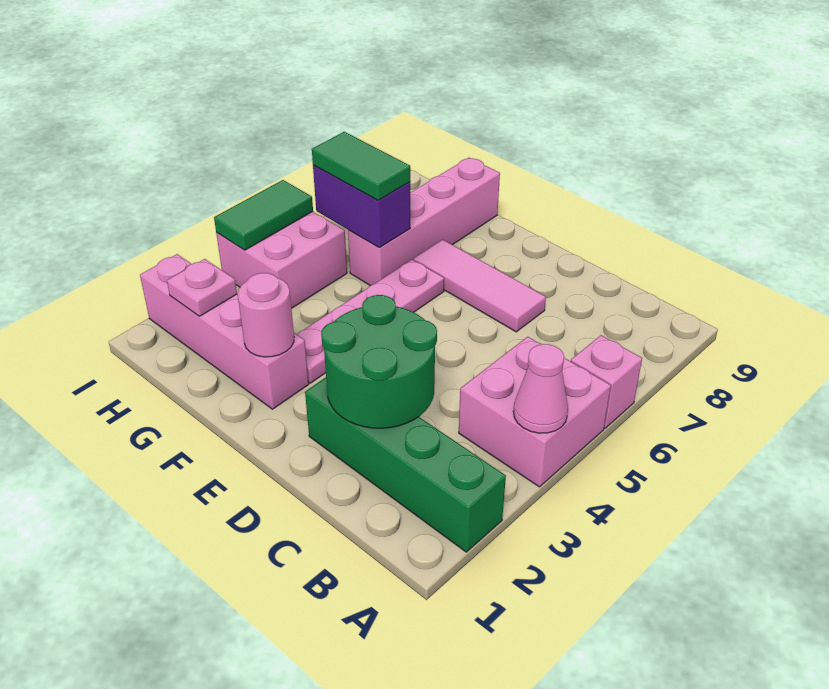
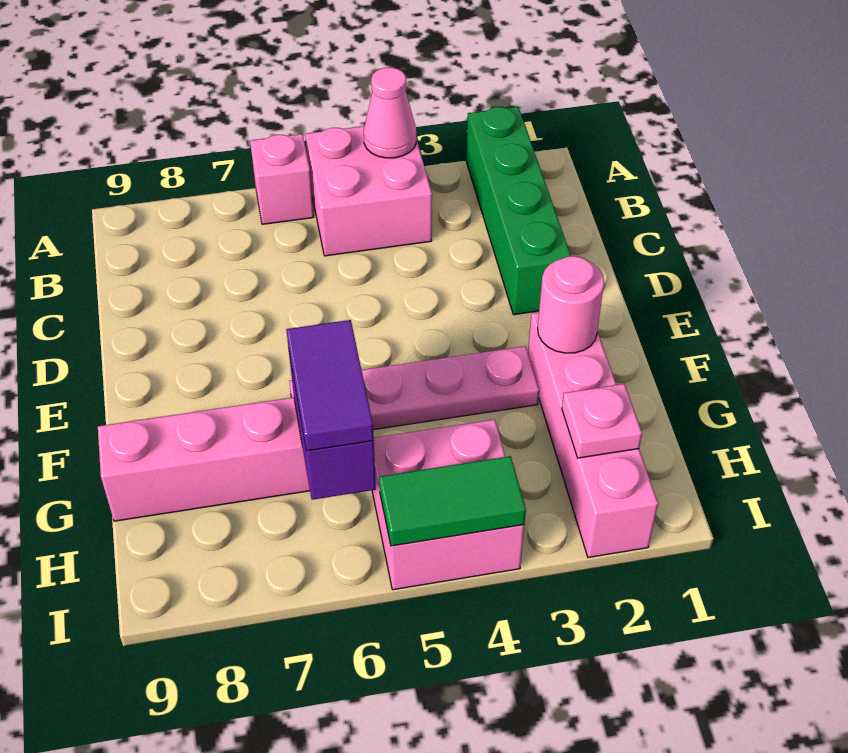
green 2x2 round brick [321,295,437,428] -> none
pink 1x3 tile [414,240,546,332] -> none
green 1x2 tile [312,132,410,200] -> purple 1x2 tile [286,320,374,451]

